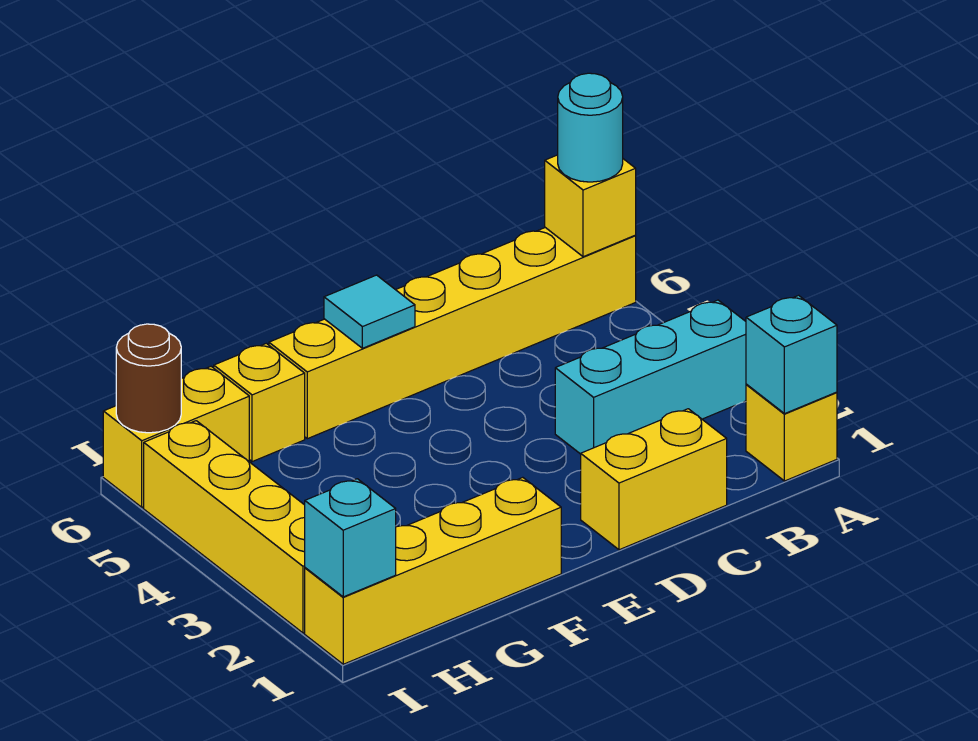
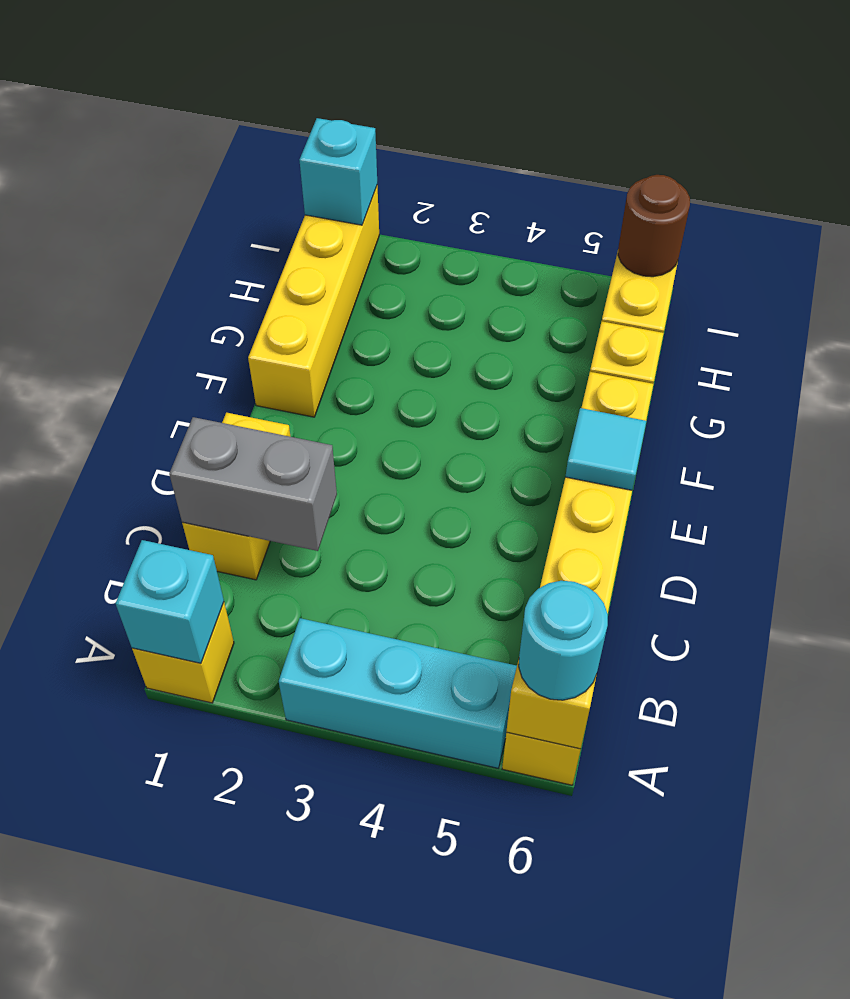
cyan 1x3 brick [555,300,746,454] -> cyan 1x3 brick turned to [279,618,517,768]
none -> grey 1x2 brick [169,417,337,551]
yellow 1x4 brick [144,421,305,633] -> none

